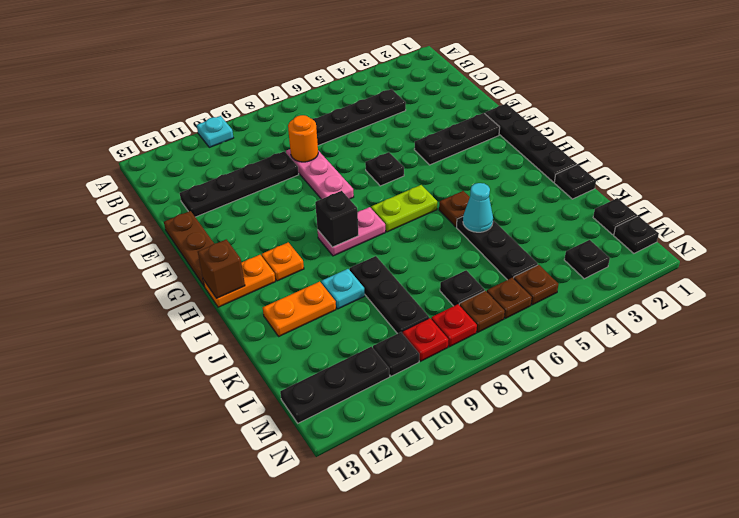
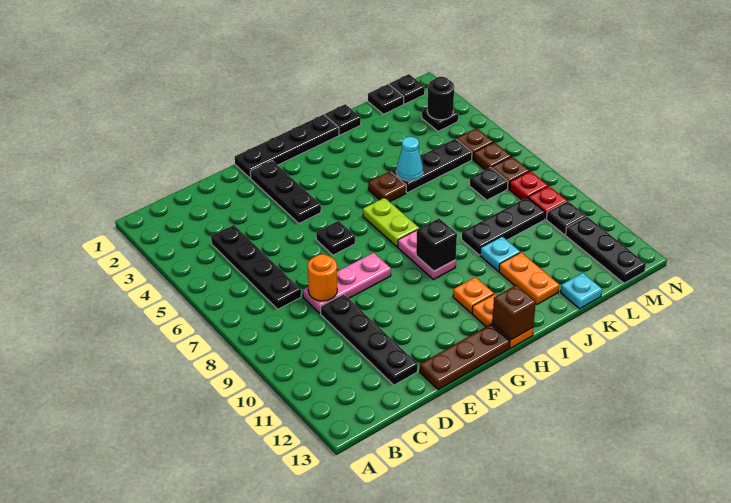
cyan 1x1 plate [197,116,233,147] -> cyan 1x1 plate moved to [561,273,602,309]
none -> black 1x1 round brick [427,77,454,120]

